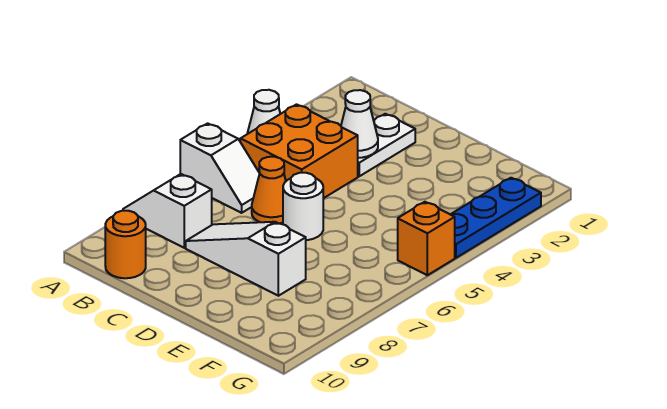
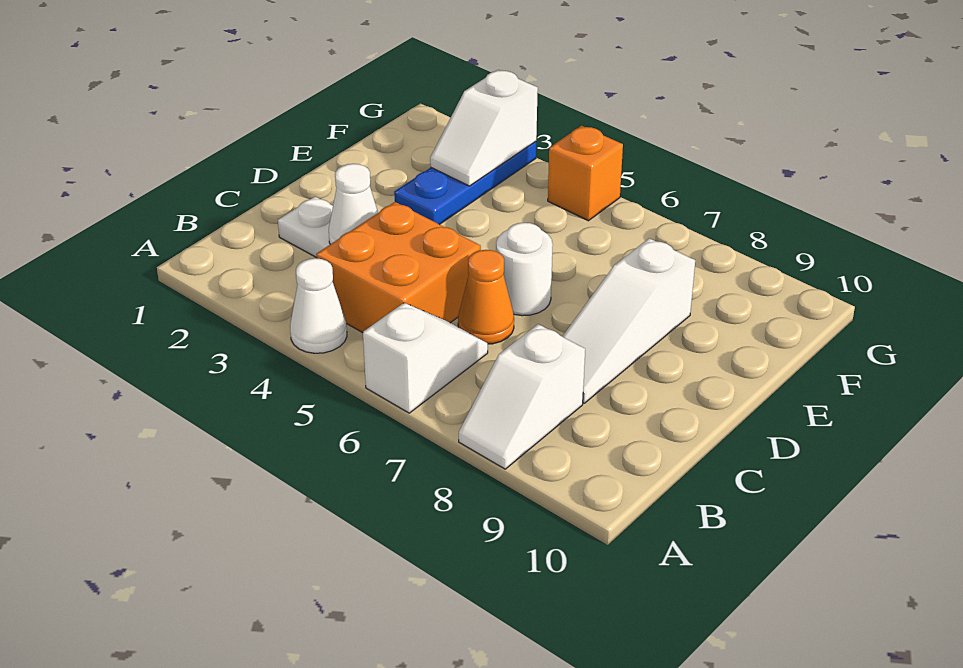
orange 1x1 round brick [105,211,146,278] -> none
none -> white 1x2 slope [430,70,538,186]
blue 1x3 plate [450,178,541,258] -> blue 1x3 plate turned to [394,141,536,225]

